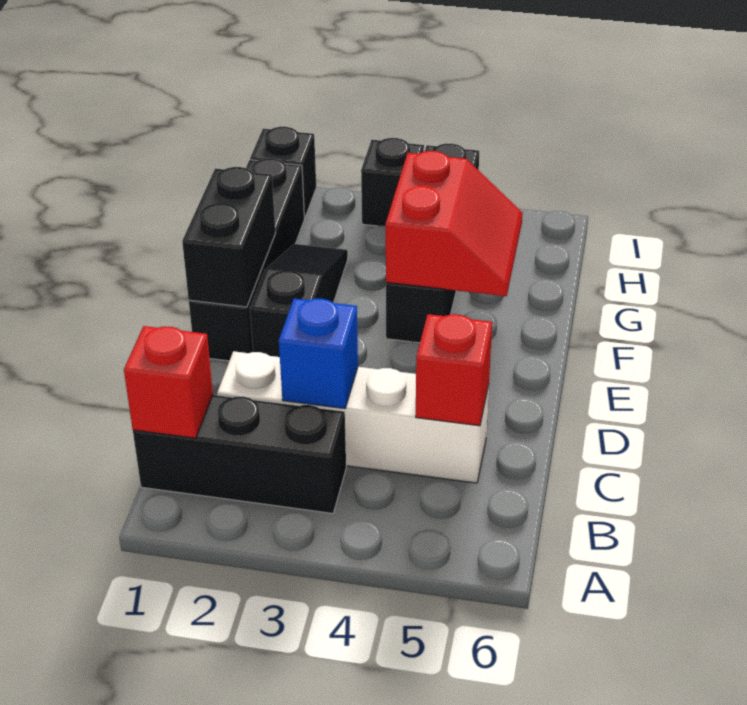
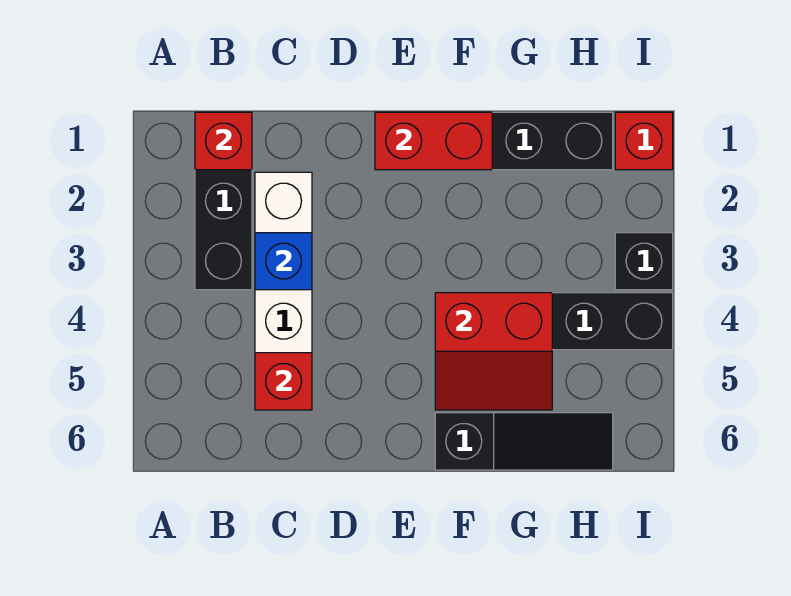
black 1x2 brick [182,167,276,307] -> red 1x2 brick [375,112,492,170]
black 1x3 slope [250,244,348,357] -> black 1x3 slope moved to [435,413,613,470]
black 1x1 brick [250,127,316,218] -> red 1x1 brick [615,112,673,170]

